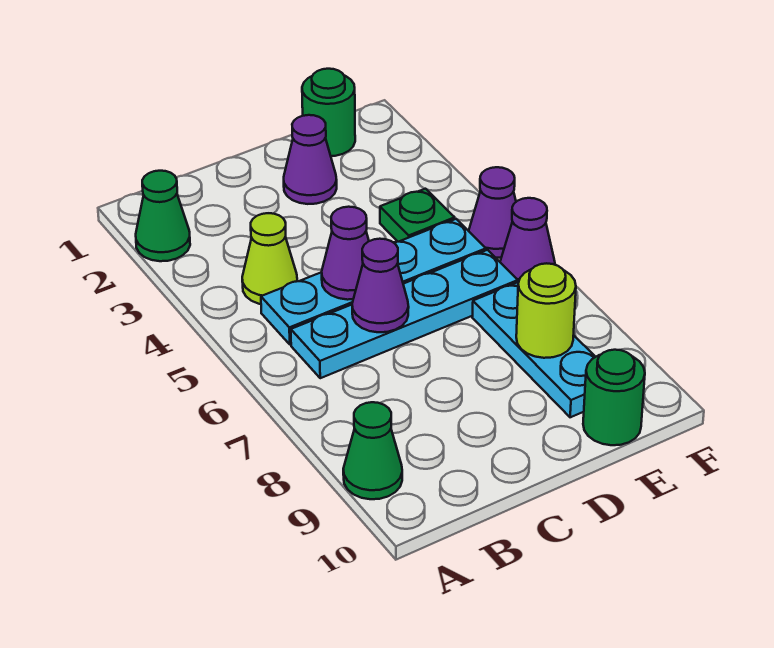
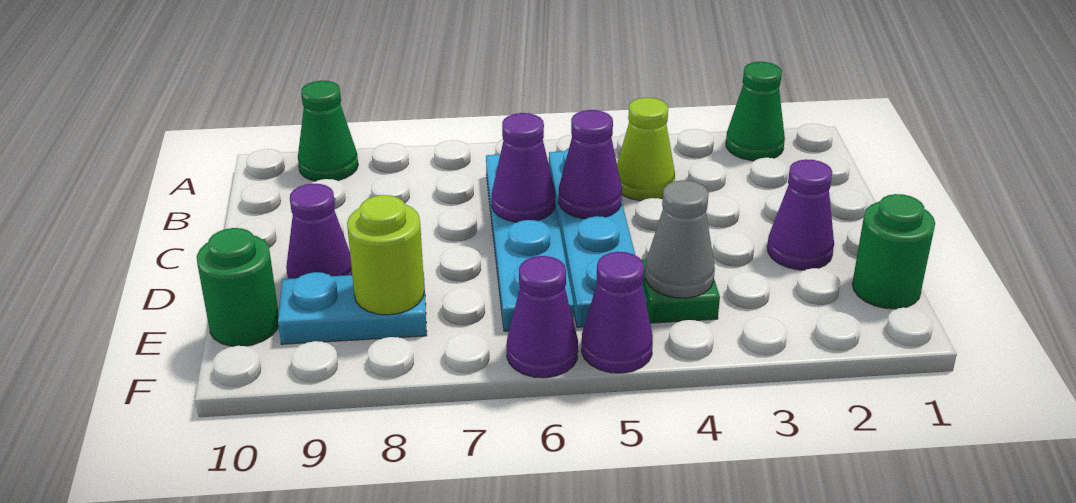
none -> purple 1x1 cone [286,184,352,279]
none -> grey 1x1 cone [645,180,715,298]
cyan 1x3 plate [472,282,595,417] -> cyan 1x2 plate [278,272,427,344]

